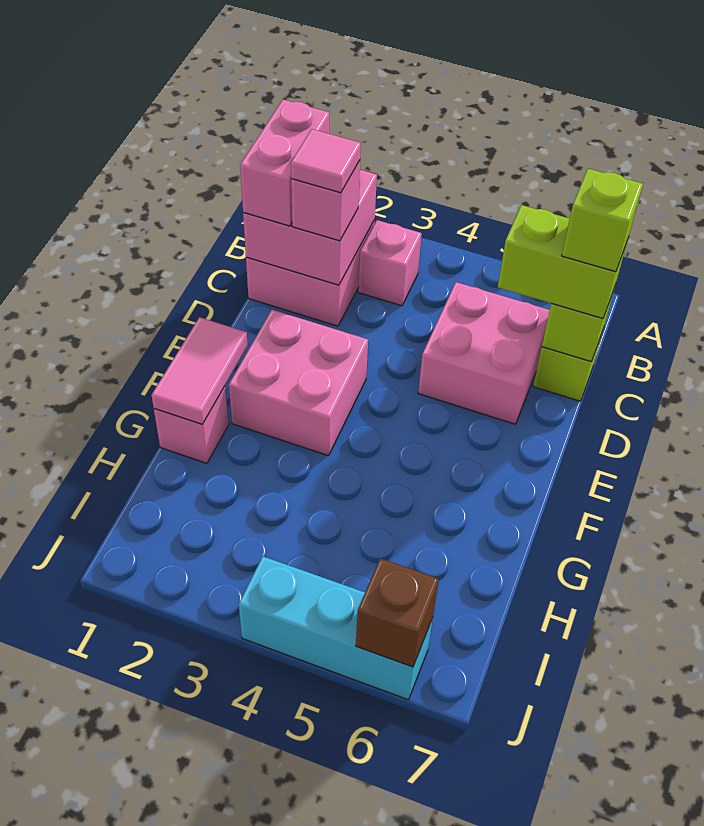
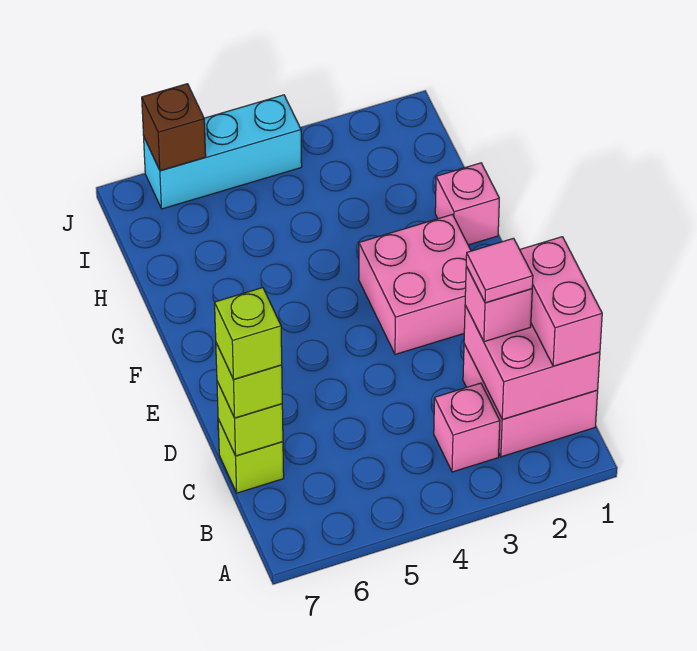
pink 2x2 brick [418,282,550,424] -> none
lime 1x2 brick [498,205,628,318] -> lime 1x1 brick [216,343,282,418]
pink 1x2 tile [152,317,248,424] -> none

